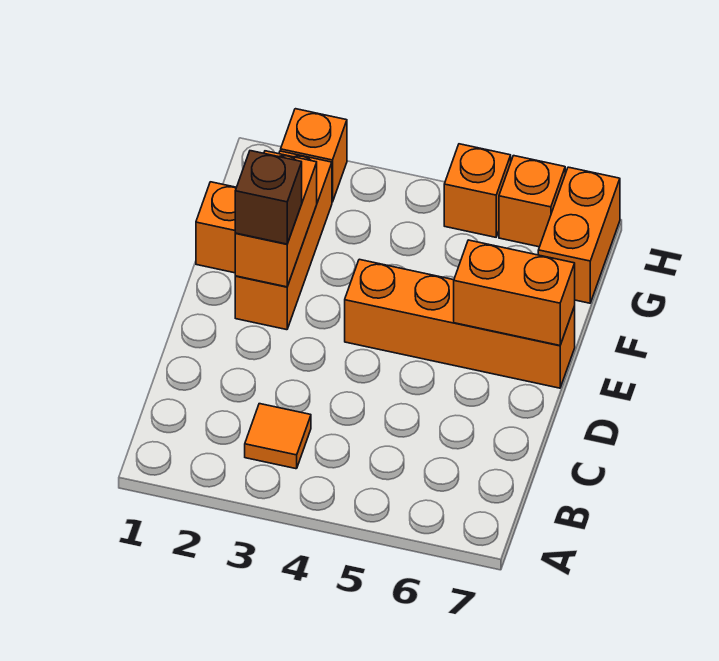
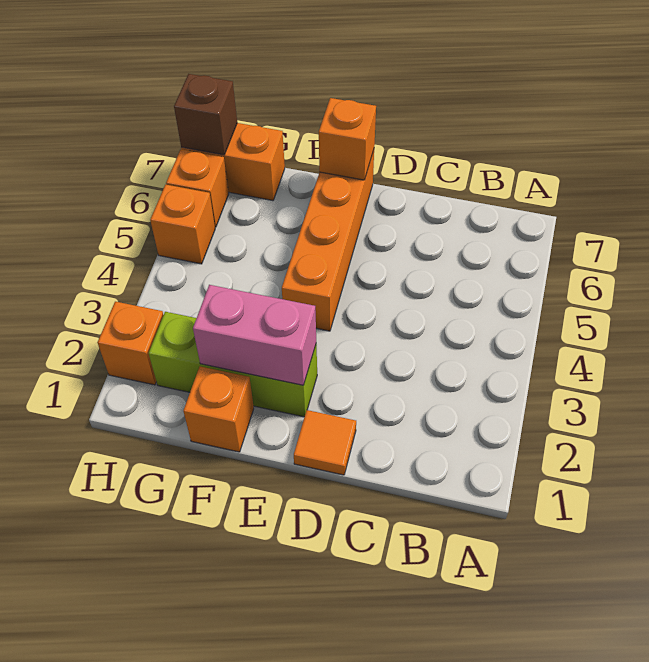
orange 1x1 tile [245,404,311,469] -> orange 1x1 tile moved to [294,410,356,475]
orange 1x3 brick [235,151,332,330] -> lime 1x3 brick [149,312,317,417]
orange 1x2 brick [235,151,317,287] -> pink 1x2 brick [193,285,316,385]
brown 1x1 brick [235,151,302,244] -> brown 1x1 brick moved to [174,74,237,155]
orange 1x2 brick [454,240,575,345] -> orange 1x1 brick [319,98,376,180]

